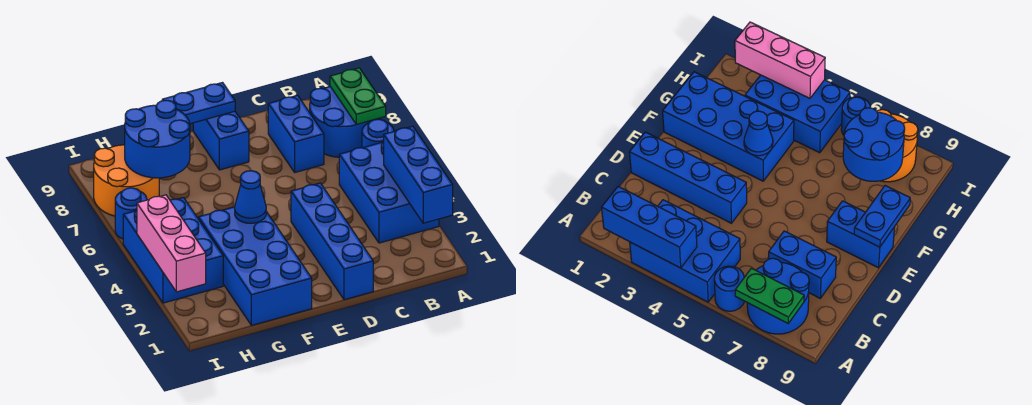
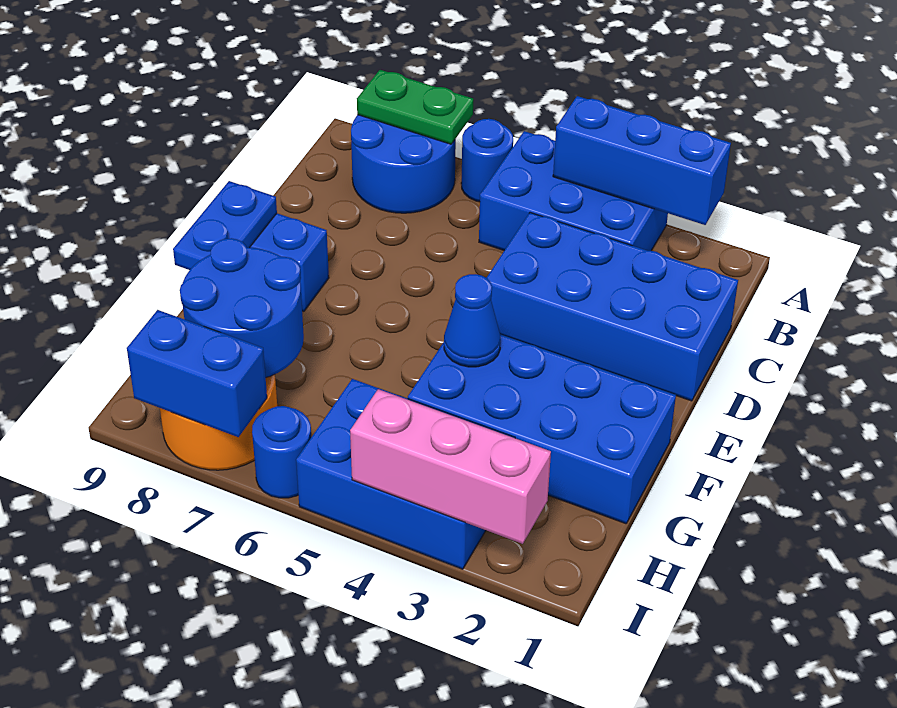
blue 1x2 brick [268,95,324,172] -> blue 1x2 brick moved to [127,310,267,437]
blue 1x4 brick [291,183,373,300] -> blue 2x4 brick [487,213,738,401]

